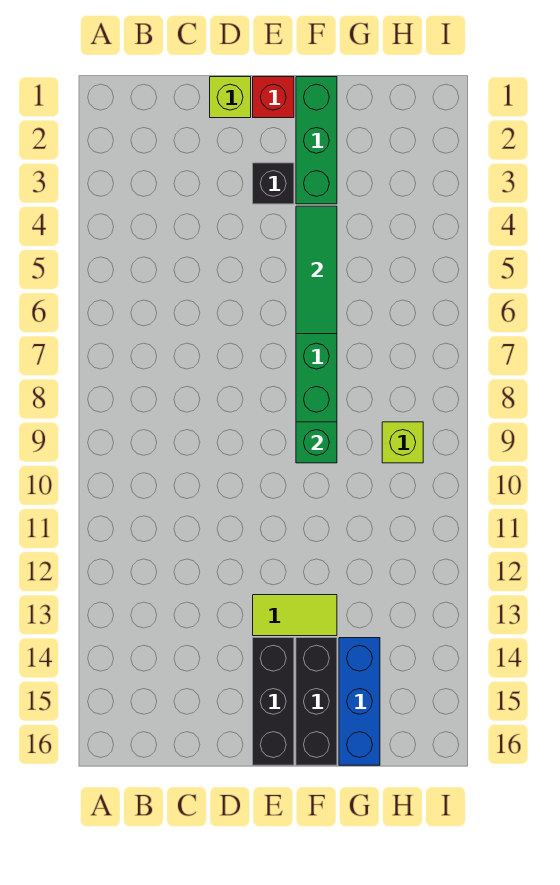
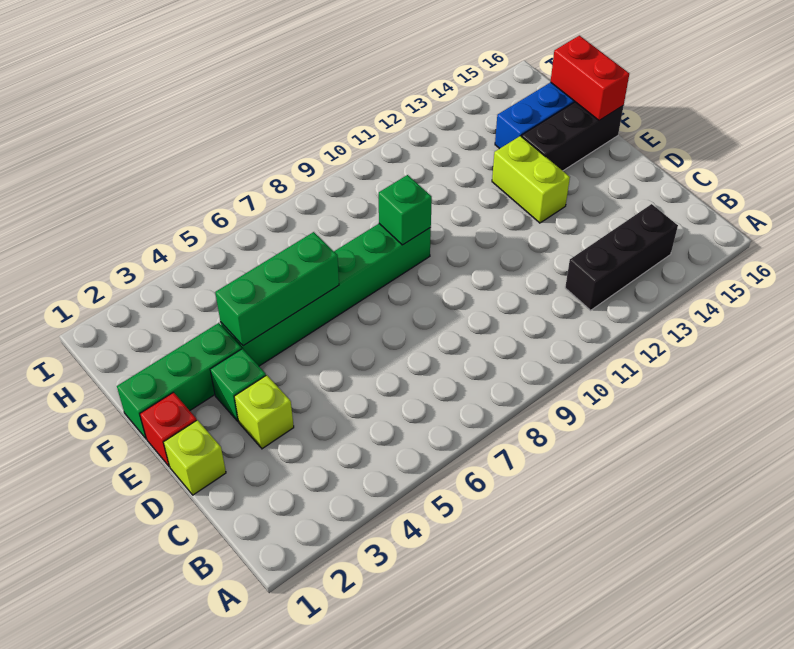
black 1x1 brick [253,163,294,204] -> green 1x1 brick [210,349,266,421]
lime 1x2 tile [253,595,337,636] -> lime 1x2 brick [492,136,570,223]
black 1x3 brick [253,638,294,765] -> black 1x3 brick moved to [565,204,678,310]
green 1x3 tile [296,206,337,334] -> green 1x3 brick [215,232,339,346]
none -> red 1x2 brick [551,36,629,121]
lime 1x1 brick [382,422,423,463] -> lime 1x1 brick moved to [234,375,294,449]

